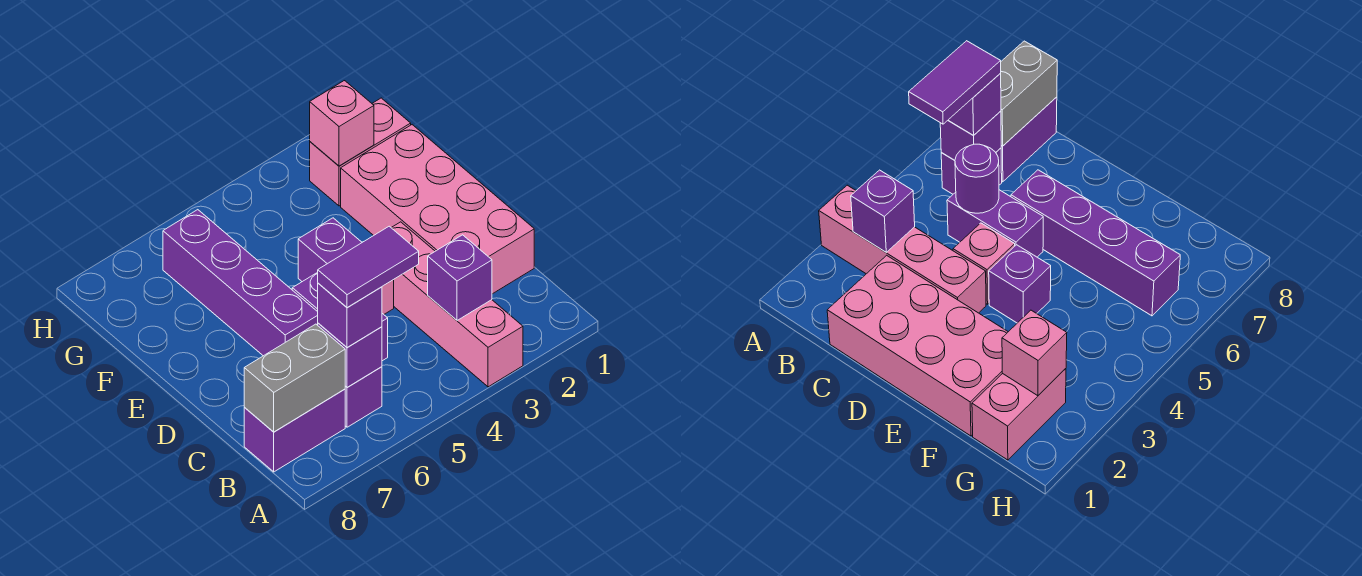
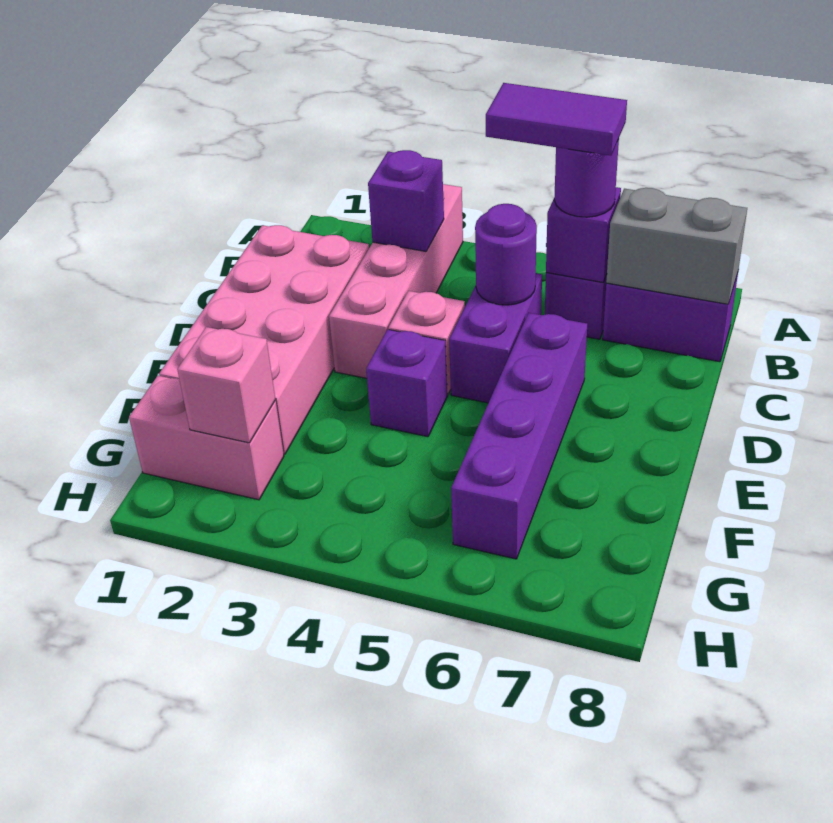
purple 1x1 brick [318,283,382,347] -> purple 1x1 round brick [554,139,619,217]

